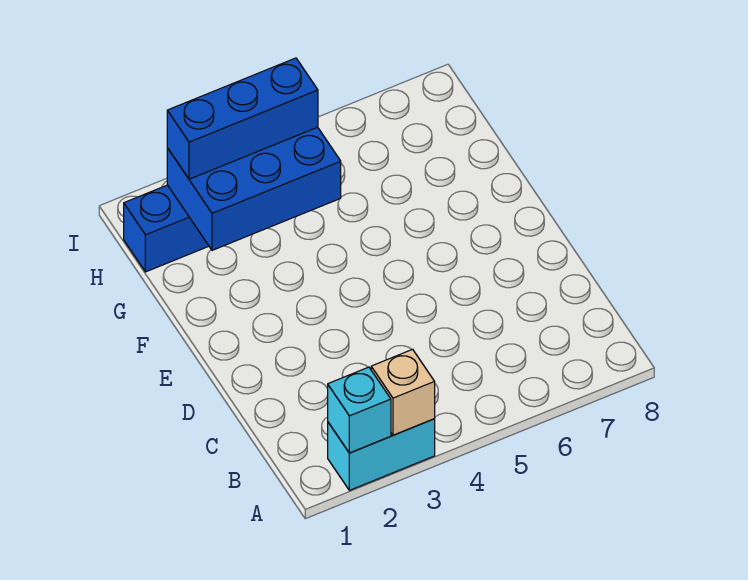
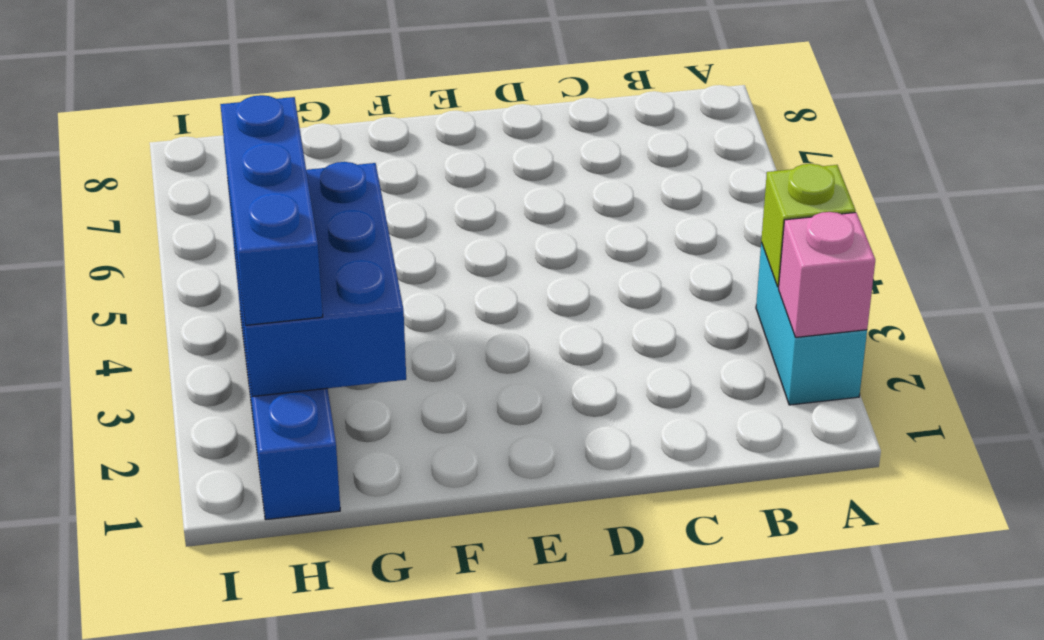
cyan 1x1 brick [328,367,391,453] -> pink 1x1 brick [778,212,875,337]
tan 1x1 brick [371,349,435,435] -> lime 1x1 brick [761,164,856,287]

